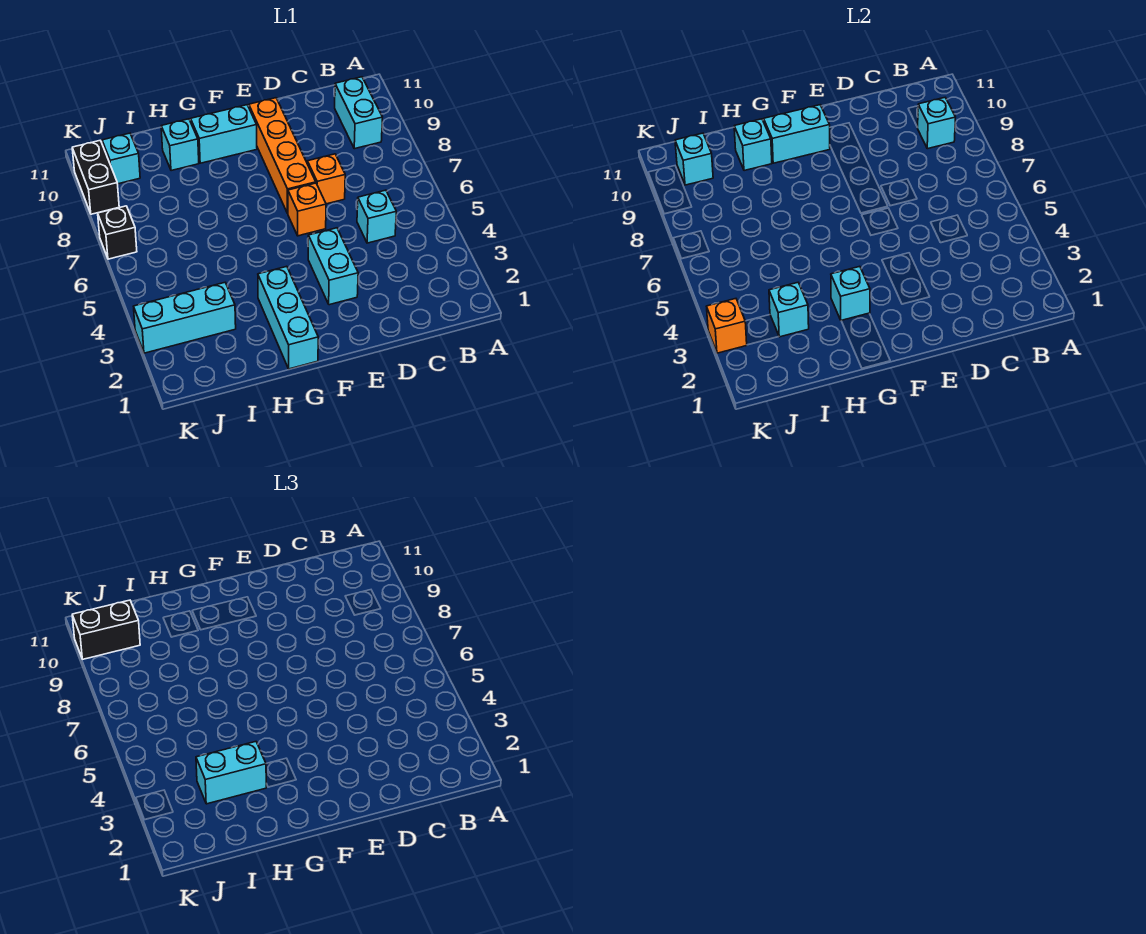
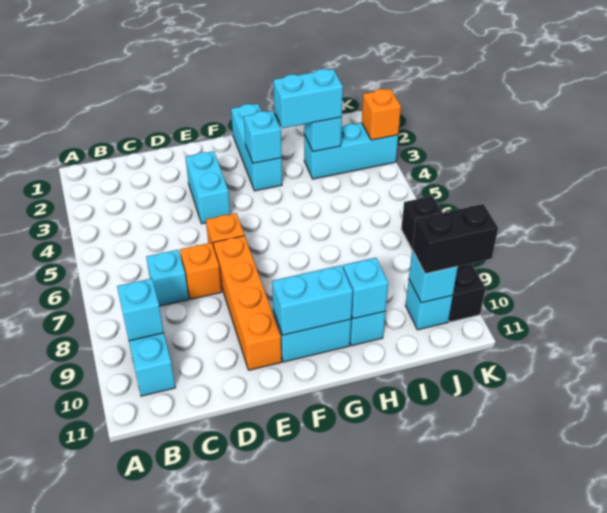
cyan 1x1 brick [357,190,396,243] -> cyan 1x1 brick moved to [146,250,189,306]

